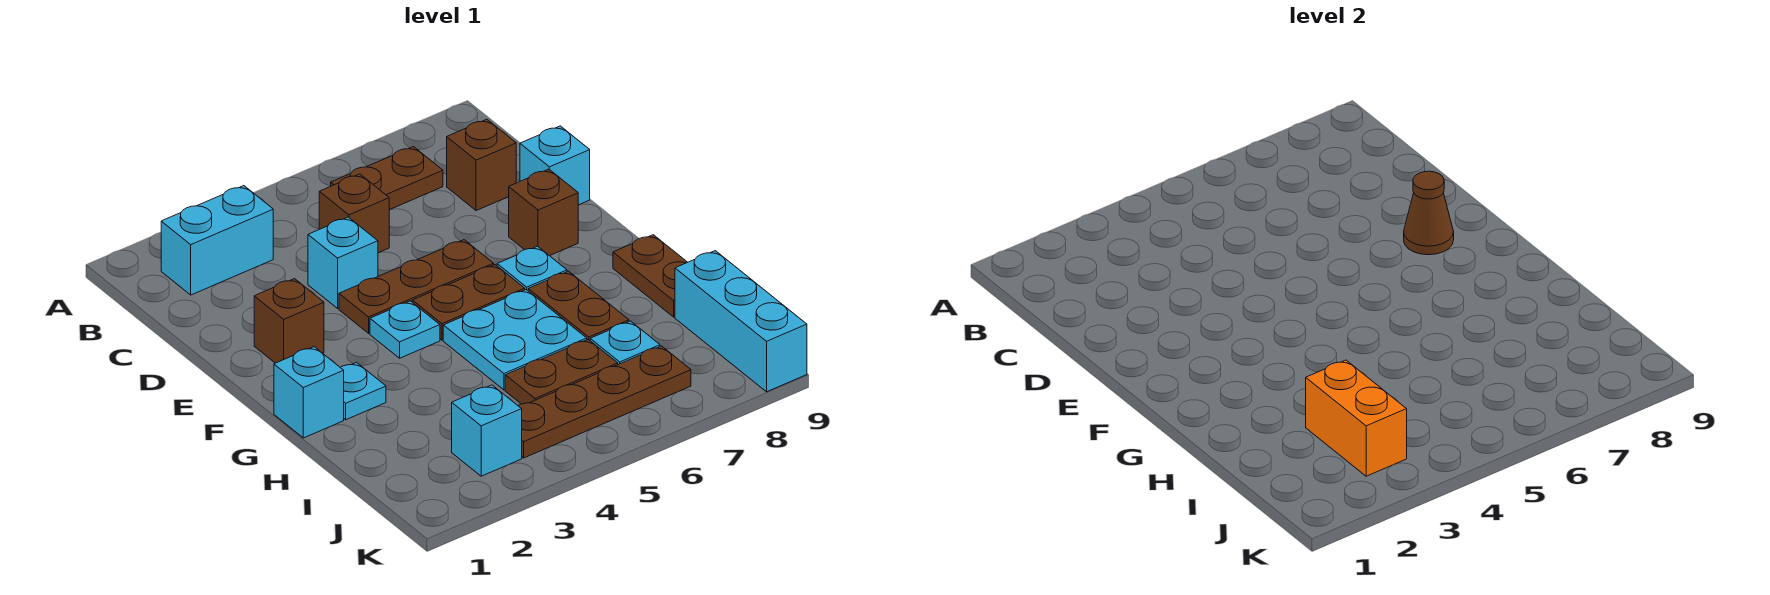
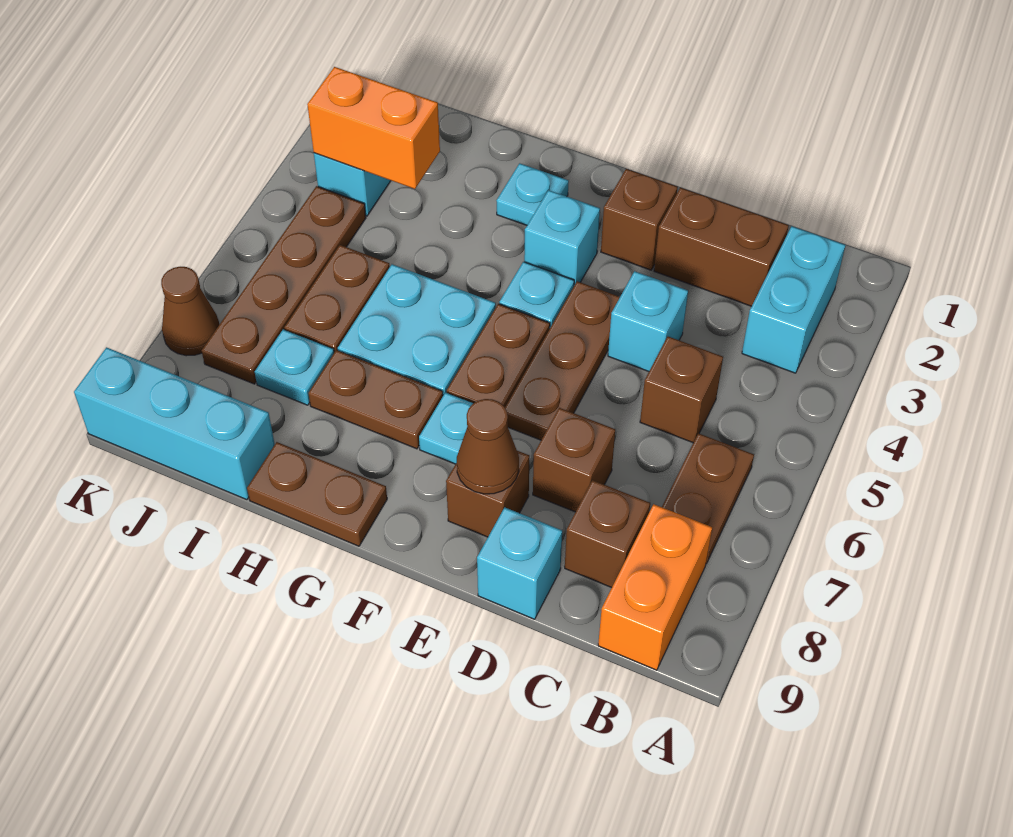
none -> orange 1x2 brick [598,504,712,670]
none -> brown 1x2 brick [654,188,789,306]
none -> brown 1x1 brick [533,408,615,512]
cyan 1x1 brick [274,347,344,438] -> cyan 1x1 brick moved to [524,190,600,286]
none -> brown 1x1 cone [161,267,219,356]

